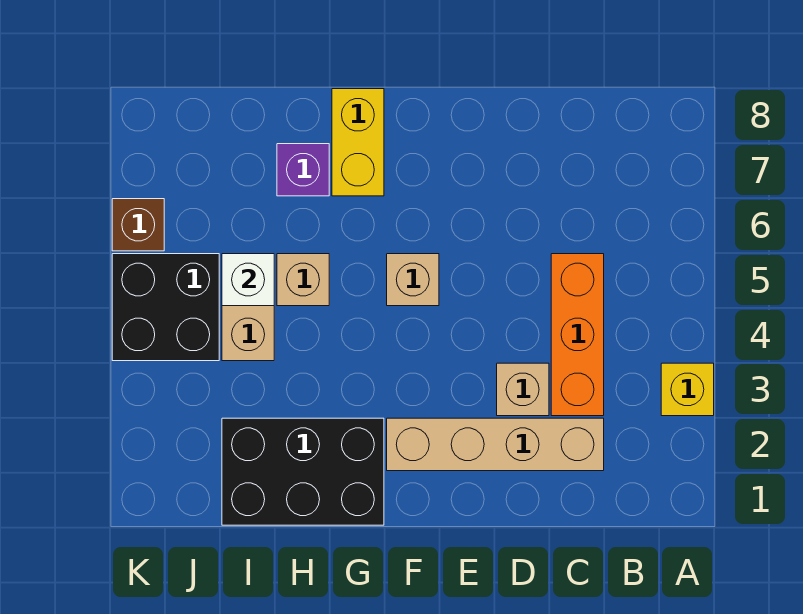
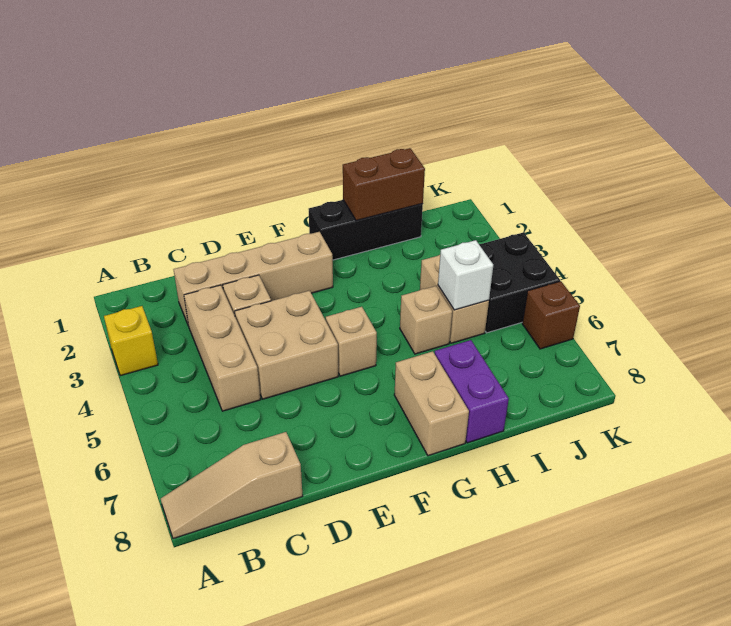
none -> tan 1x3 slope [161,432,303,539]
orange 1x3 brick [551,254,604,416] -> tan 1x3 brick [184,285,260,411]
none -> tan 2x2 brick [235,291,338,399]
black 2x3 brick [222,418,384,525] -> black 1x3 brick [309,200,423,260]
yellow 1x2 brick [332,89,384,196] -> tan 1x2 brick [394,351,469,456]
none -> brown 1x2 brick [343,148,425,221]
purple 1x1 brick [277,144,329,196] -> purple 1x2 brick [435,340,509,443]

